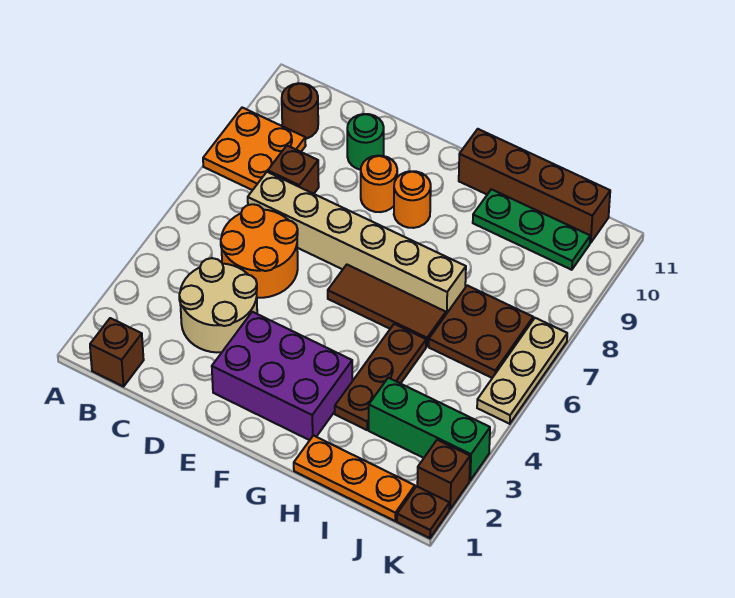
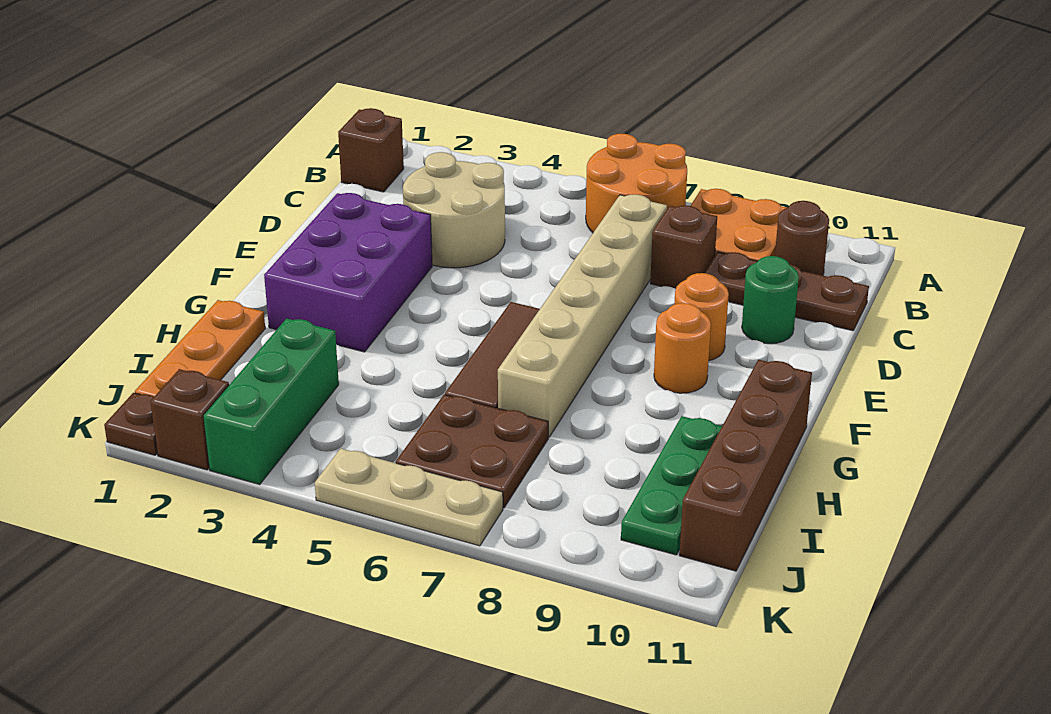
orange 2x2 round brick [221,204,298,298] -> orange 2x2 round brick moved to [586,134,687,233]
brown 1x3 plate [335,324,426,430] -> brown 1x3 plate moved to [705,252,869,331]

